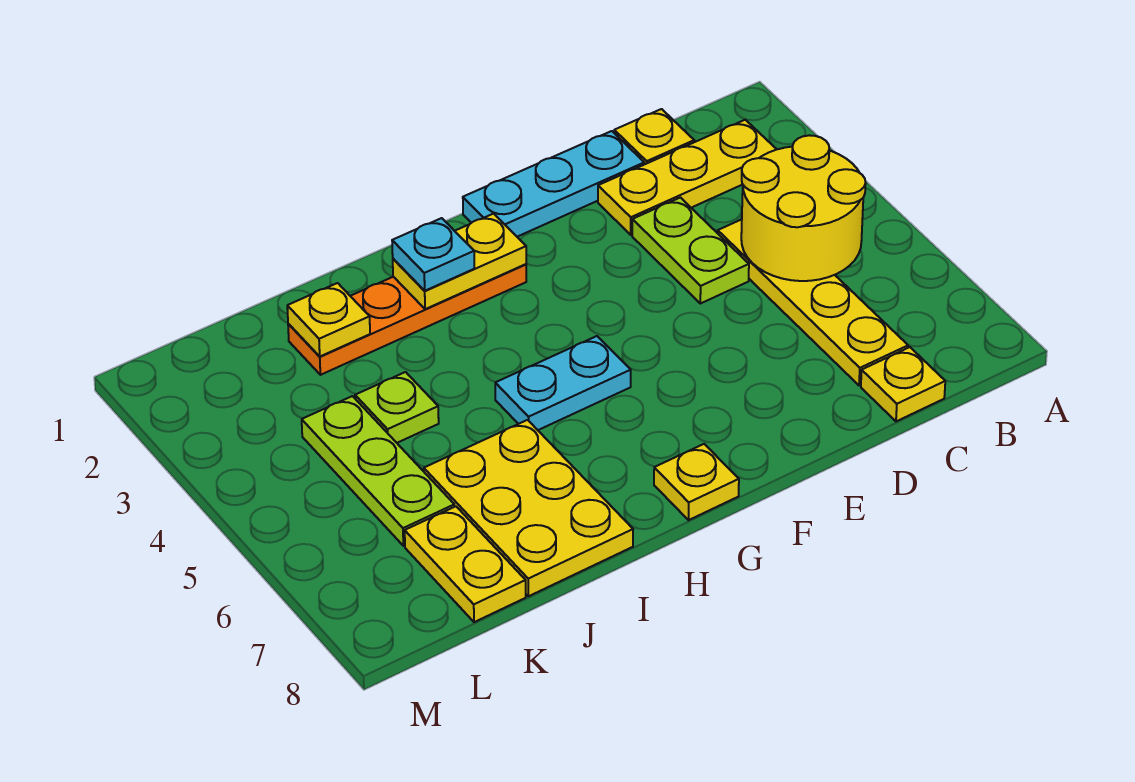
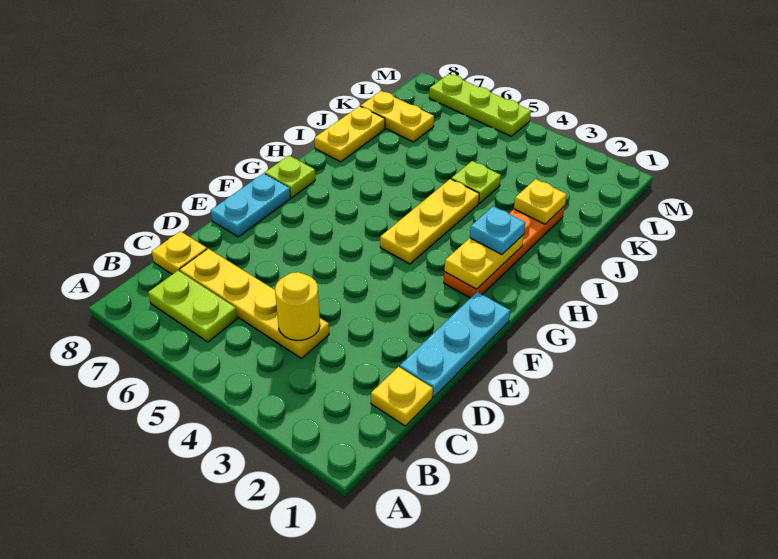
yellow 1x3 plate [598,120,777,235] -> yellow 1x3 plate moved to [380,179,479,264]
yellow 2x2 round brick [741,135,866,281] -> yellow 1x1 round brick [275,272,320,340]
lime 1x2 plate [632,198,749,303] -> lime 1x2 plate moved to [148,271,237,342]
cyan 1x2 plate [495,336,631,430] -> cyan 1x2 plate moved to [211,173,290,237]
yellow 1x1 plate [654,444,739,520] -> lime 1x1 plate [265,156,315,198]
yellow 2x3 plate [424,420,633,596] -> yellow 1x2 plate [315,106,385,162]
lime 1x3 plate [302,396,454,546] -> lime 1x3 plate moved to [429,74,531,136]

